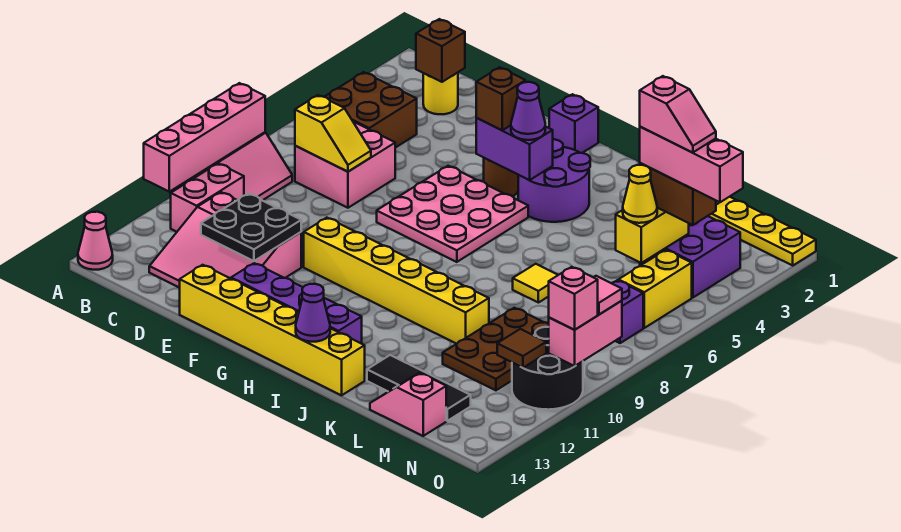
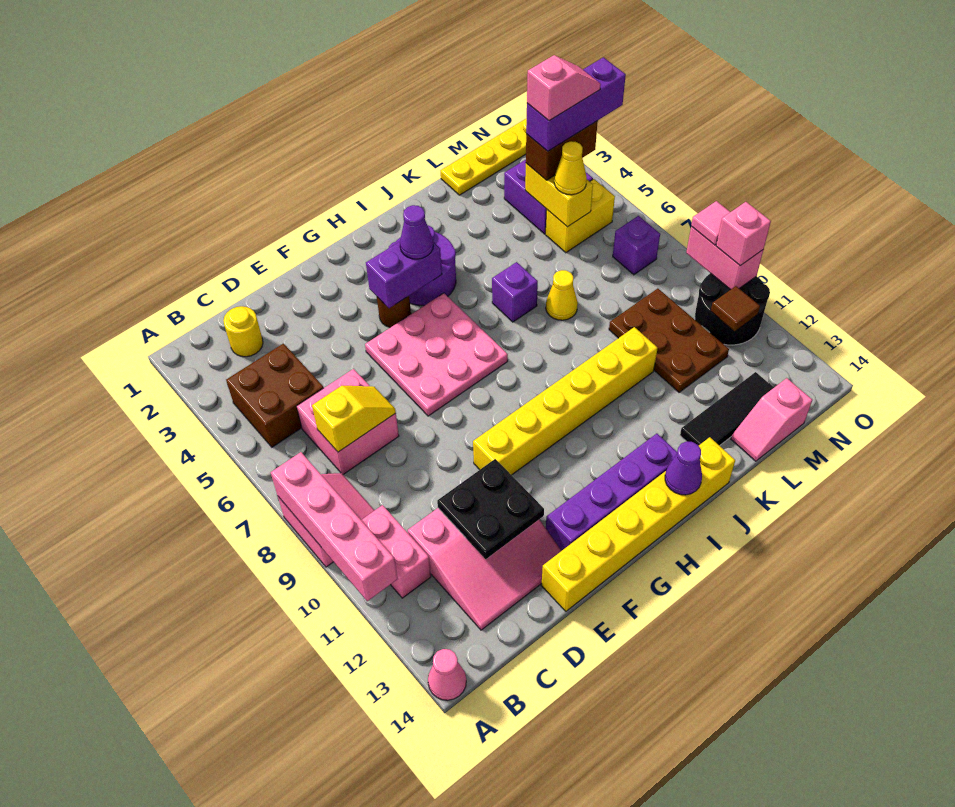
brown 1x1 brick [416,19,465,82] -> none
purple 1x1 brick [549,94,598,153] -> purple 1x1 brick moved to [492,262,538,322]
brown 1x1 brick [476,67,525,130] -> none
yellow 1x1 tile [513,264,558,303] -> yellow 1x1 cone [546,270,578,320]
pink 1x3 brick [640,127,743,202] -> purple 1x3 brick [526,57,626,151]
yellow 1x2 brick [618,250,692,328] -> yellow 1x2 brick turned to [546,179,615,253]

